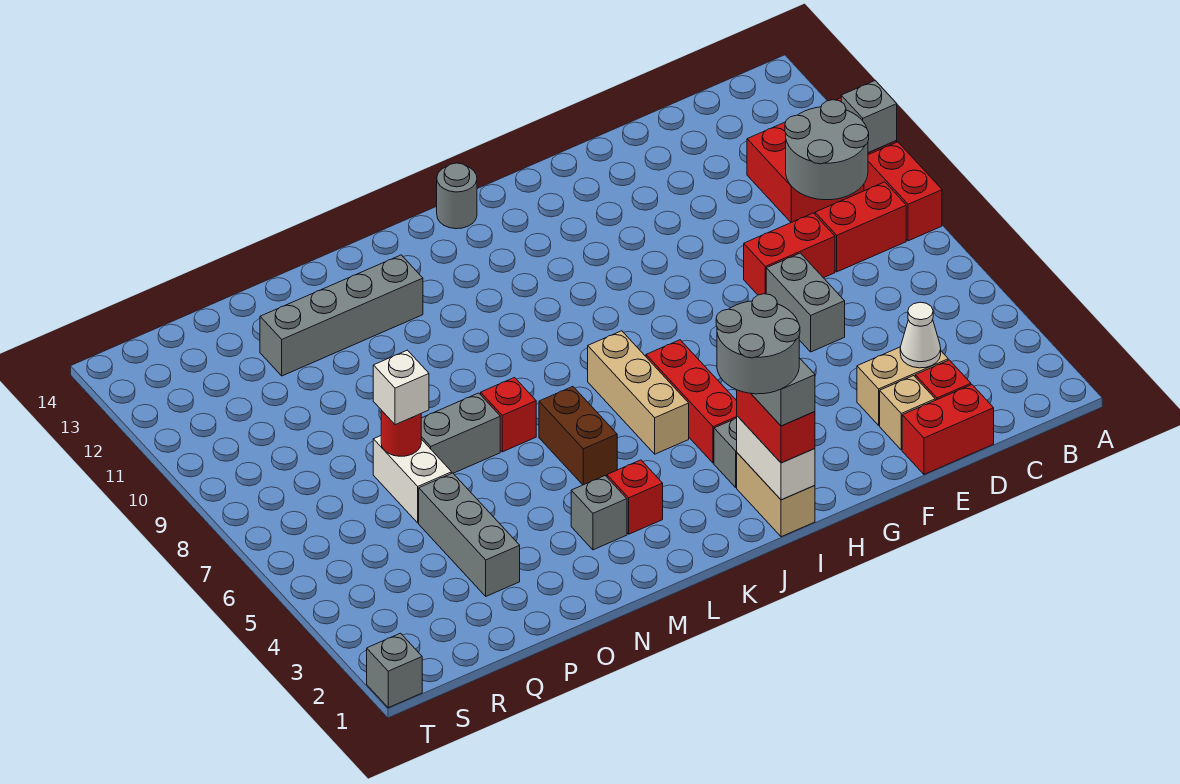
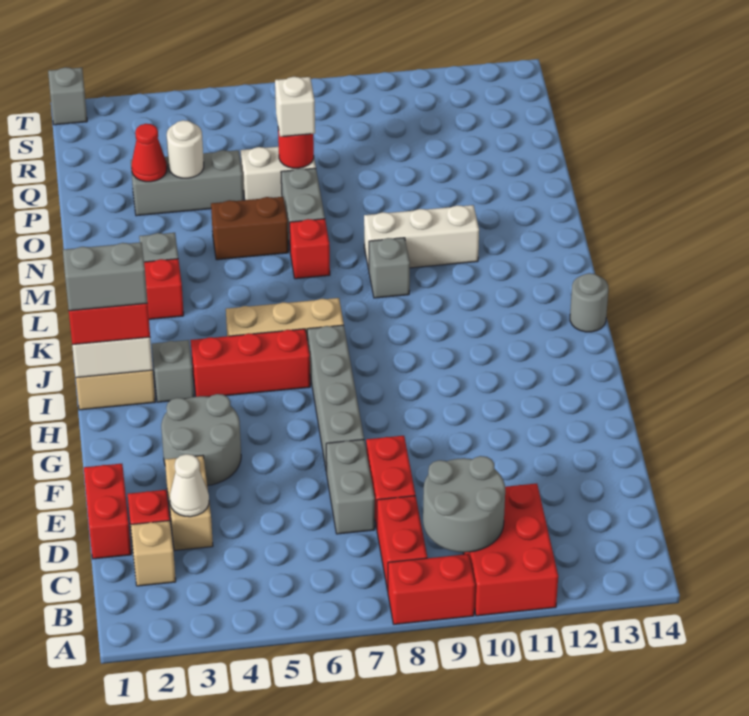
grey 1x1 brick [841,81,897,153] -> grey 1x1 brick moved to [369,238,410,298]
tan 1x1 brick [880,376,935,450] -> tan 1x1 brick moved to [131,521,176,586]
grey 1x2 brick [766,253,845,352] -> grey 1x2 brick turned to [326,440,375,534]
grey 2x2 round brick [716,294,800,394] -> grey 2x2 round brick moved to [161,394,241,486]
brown 1x2 brick [539,387,617,485] -> brown 1x2 brick moved to [211,197,288,260]
none -> white 1x3 brick [364,205,479,270]
grey 1x4 brick [260,255,423,376] -> grey 1x4 brick moved to [307,325,364,473]
none -> red 1x1 cone [131,124,167,182]
none -> white 1x1 round brick [167,120,204,178]

